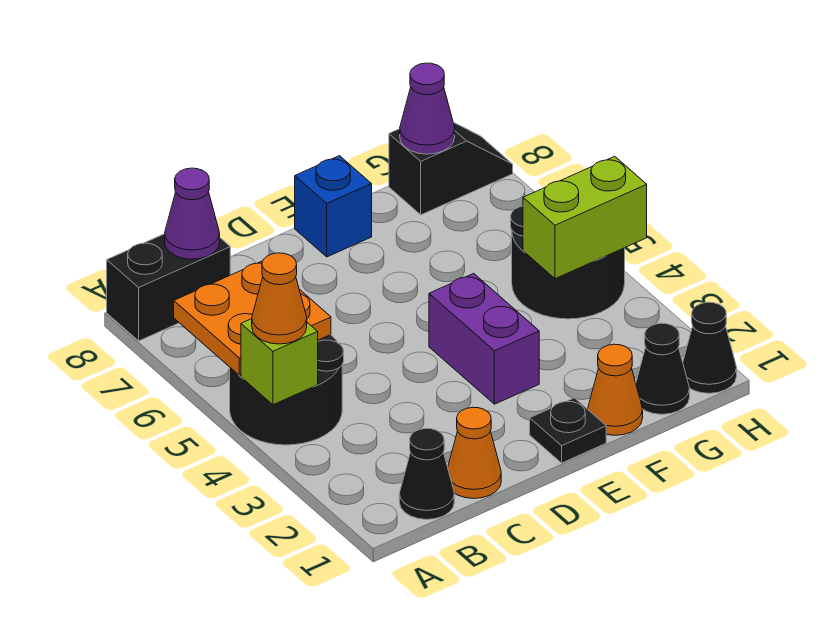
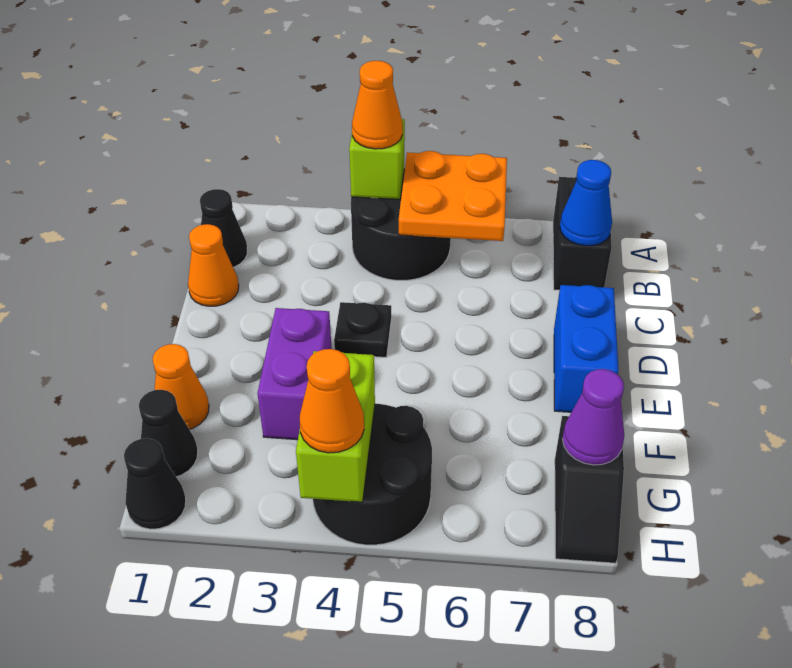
purple 1x1 cone [165,168,220,259] -> blue 1x1 cone [560,160,612,246]
black 1x1 plate [530,398,606,463] -> black 1x1 plate moved to [334,302,391,357]
purple 1x2 brick [429,274,539,404] -> purple 1x2 brick turned to [257,308,332,440]
blue 1x1 brick [295,156,372,257] -> blue 1x2 brick [554,285,618,412]
none -> orange 1x1 cone [299,349,364,453]

